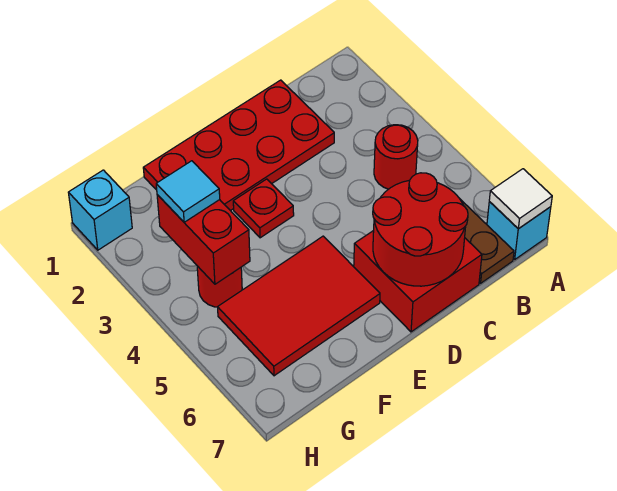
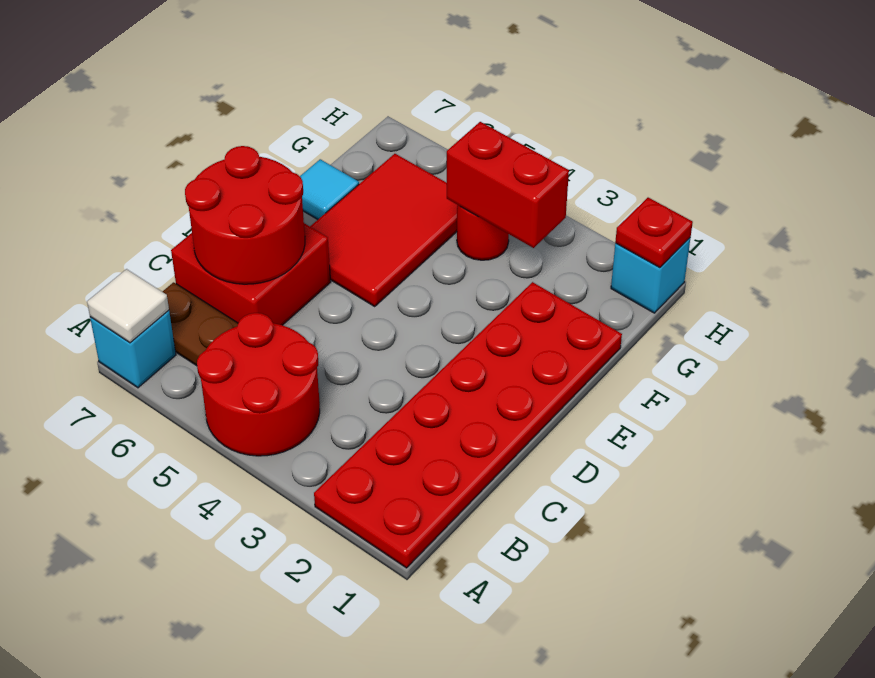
red 1x1 round brick [374,125,418,189] -> red 2x2 round brick [197,313,320,456]
red 2x4 plate [143,80,334,211] -> red 2x6 plate [314,282,622,568]
red 1x1 plate [233,179,294,238] -> red 1x1 plate moved to [615,198,693,268]
cyan 1x1 tile [156,161,220,222] -> cyan 1x1 tile moved to [300,159,359,220]

